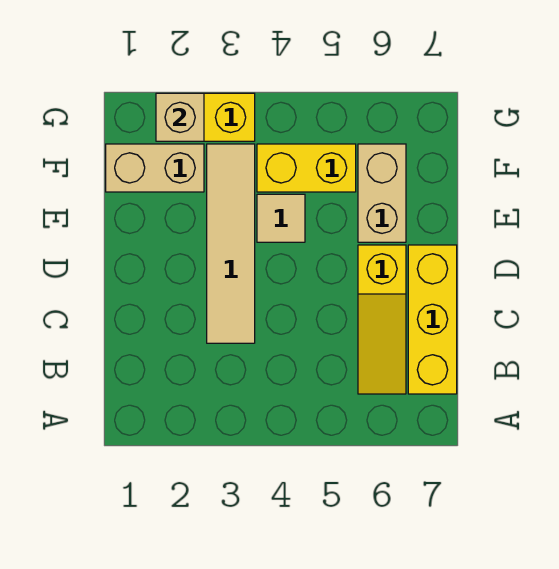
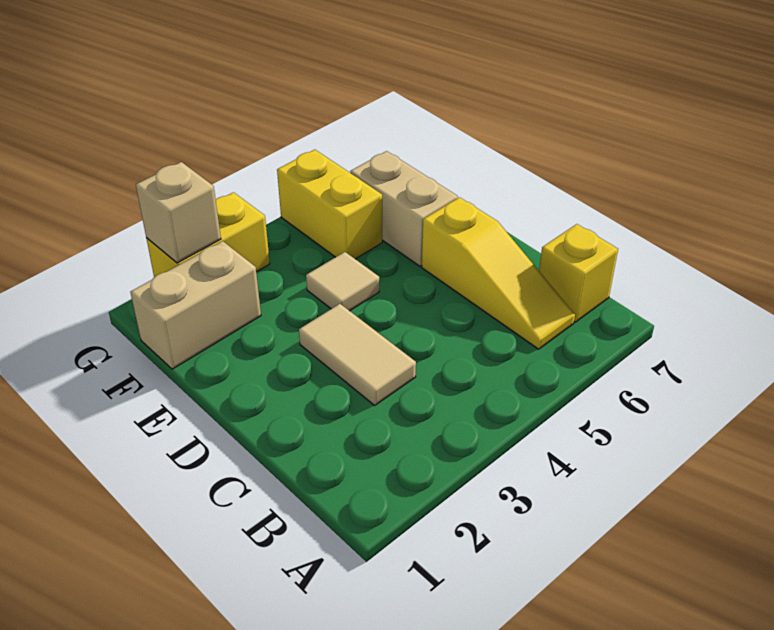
yellow 1x3 brick [408,245,457,394] -> yellow 1x1 brick [539,224,618,322]
tan 1x4 tile [207,144,255,343] -> tan 1x2 tile [299,304,416,405]
yellow 1x2 brick [257,144,356,192] -> yellow 1x2 brick turned to [277,150,382,259]

